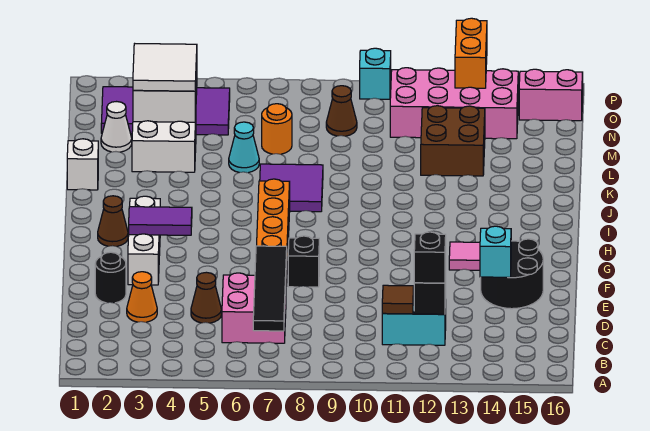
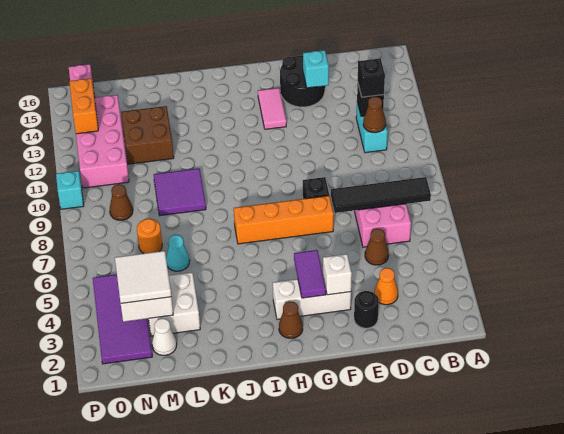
brown 1x1 tile [382,285,414,314] -> brown 1x1 cone [363,97,386,133]
purple 2x2 tile [260,164,323,212] -> purple 2x2 tile moved to [154,168,206,216]
white 1x1 brick [67,139,98,190] -> white 1x1 brick moved to [323,254,352,295]
orange 1x2 brick [455,18,487,88] -> orange 1x2 brick turned to [69,78,98,134]

